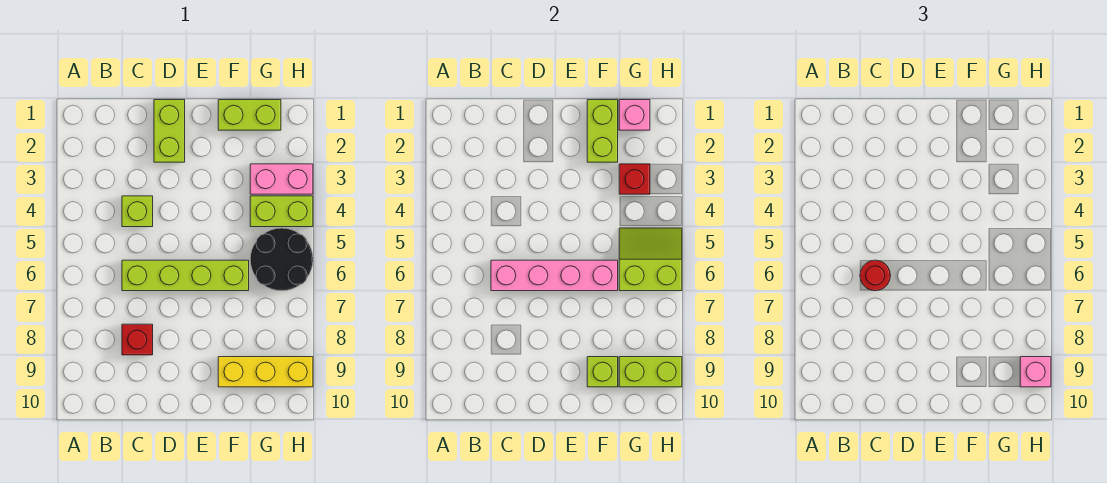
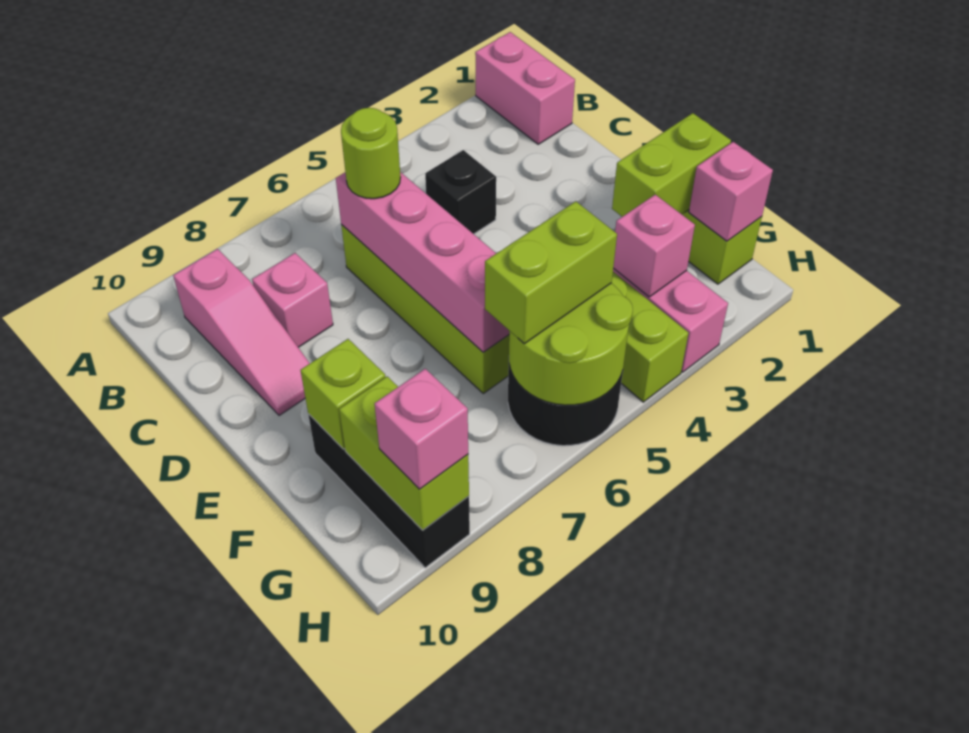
none -> pink 1x2 brick [475,32,575,144]
none -> pink 1x3 slope [173,249,310,416]
lime 1x1 brick [122,196,153,227] -> black 1x1 brick [425,150,496,234]
red 1x1 round brick [860,260,890,291] -> lime 1x1 round brick [341,108,401,199]
red 1x1 brick [122,324,153,355] -> pink 1x1 brick [252,253,333,347]
lime 1x2 brick [154,100,185,162] -> lime 1x2 brick moved to [485,201,617,344]
yellow 1x3 brick [218,357,313,387] -> black 1x3 brick [308,414,470,568]
red 1x1 brick [619,164,650,194] -> pink 1x1 brick [613,195,695,297]
lime 2x2 slope [619,228,682,291] -> lime 2x2 round brick [509,283,633,405]

